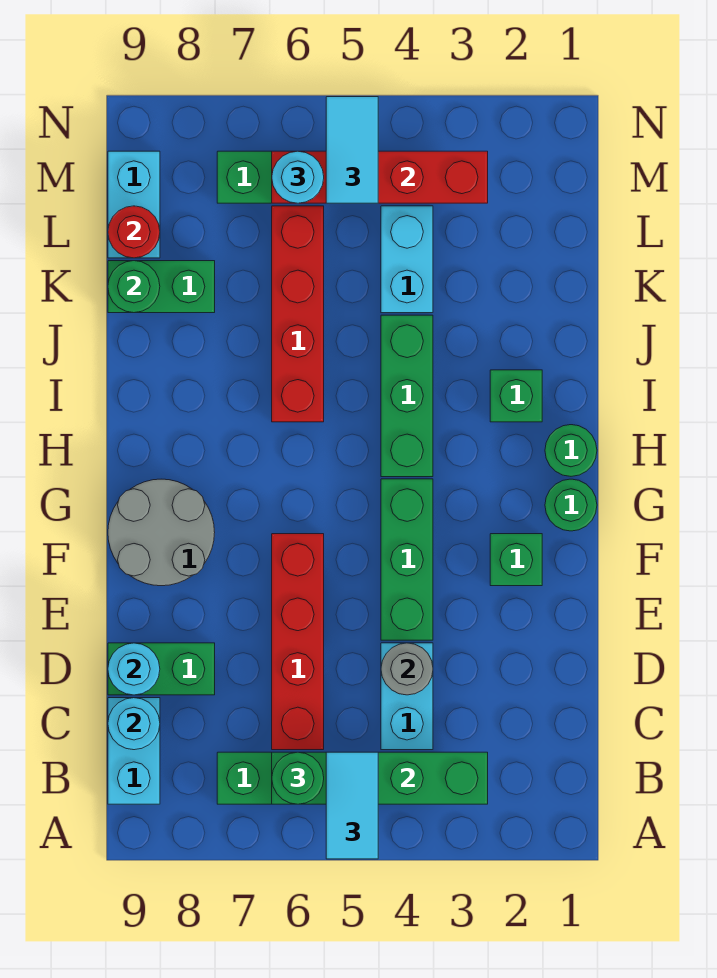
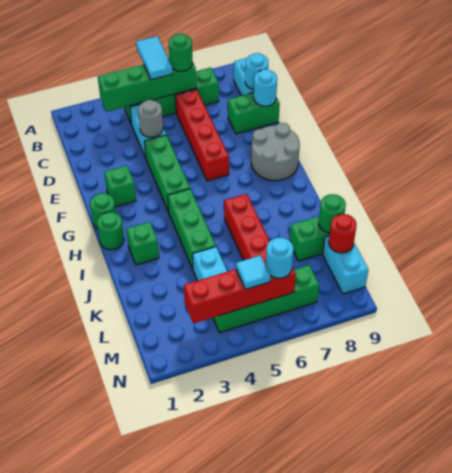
cyan 1x2 tile [326,97,378,203] -> cyan 1x1 tile [236,255,270,289]

